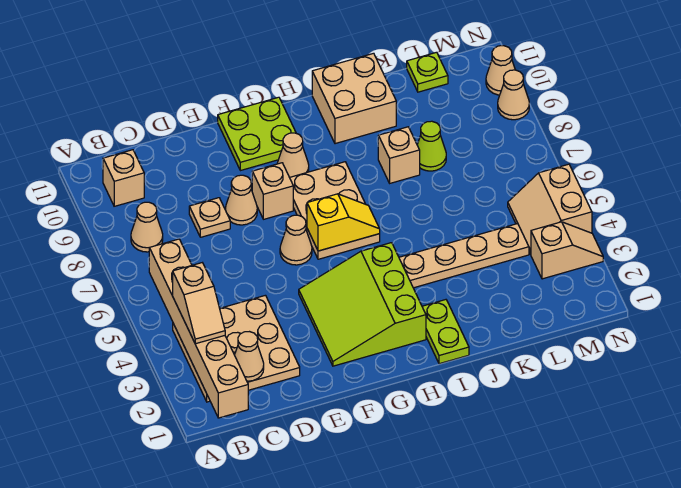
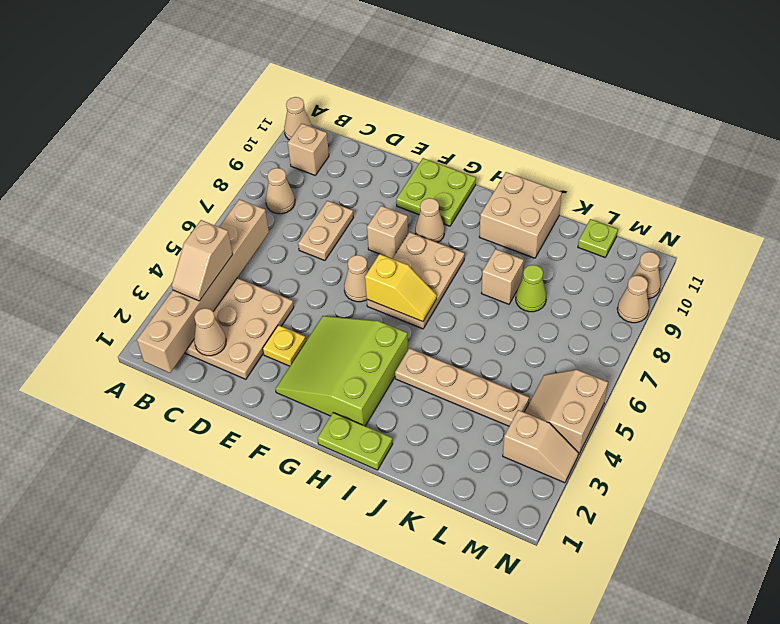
tan 1x1 plate [189,198,230,237] -> tan 1x2 plate [298,201,354,261]
none -> yellow 1x1 plate [263,325,306,366]
tan 1x1 cone [225,175,257,225] -> tan 1x1 cone moved to [284,97,312,140]
lime 1x2 plate [422,300,469,364] -> lime 1x2 plate turned to [318,413,393,470]

